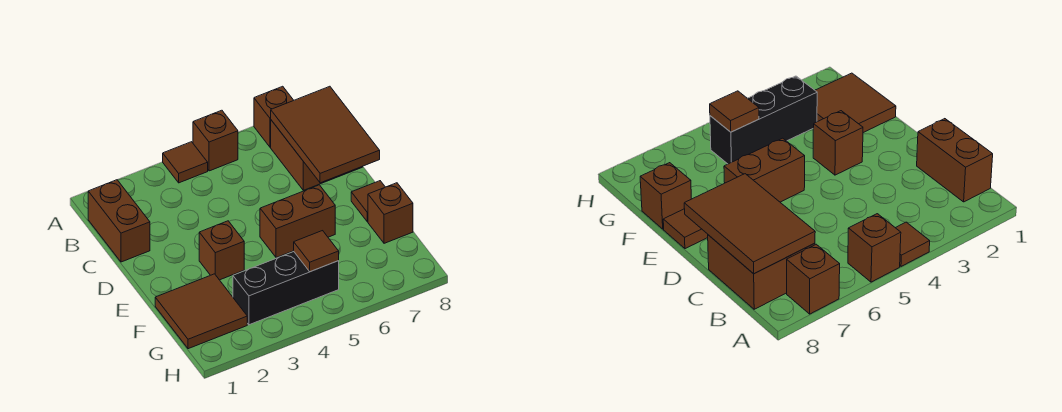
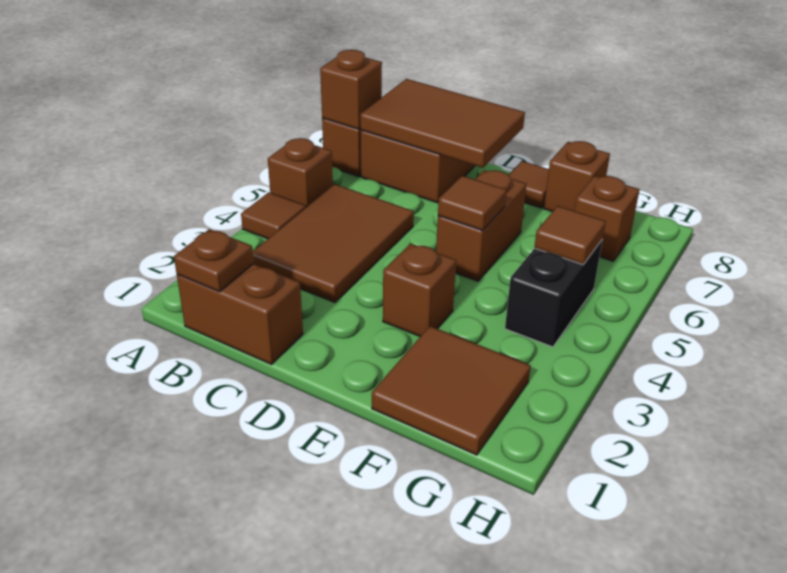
none -> brown 1x1 brick [320,50,382,129]
none -> brown 1x1 plate [174,229,254,292]
none -> brown 2x3 tile [253,184,414,303]
none -> brown 1x1 tile [438,176,507,231]
black 1x3 brick [233,252,339,325] -> black 1x2 brick [505,239,603,347]
none -> brown 1x1 brick [575,176,640,261]

